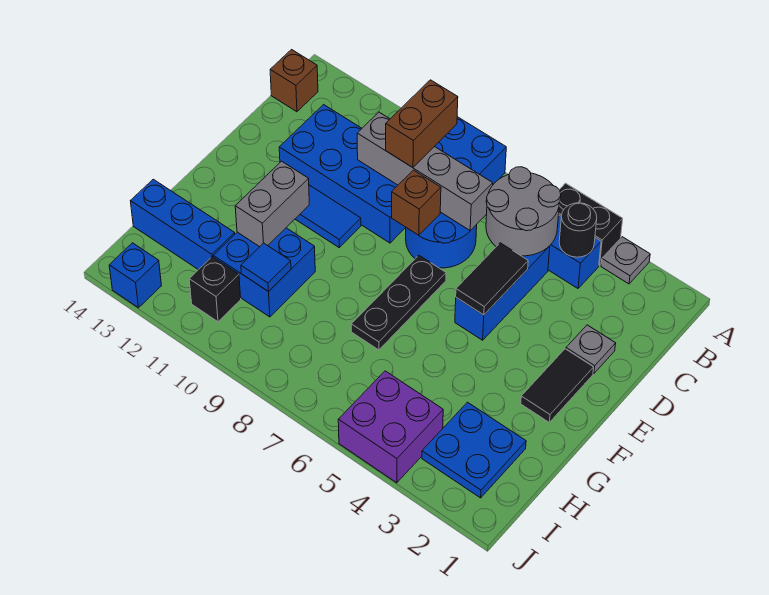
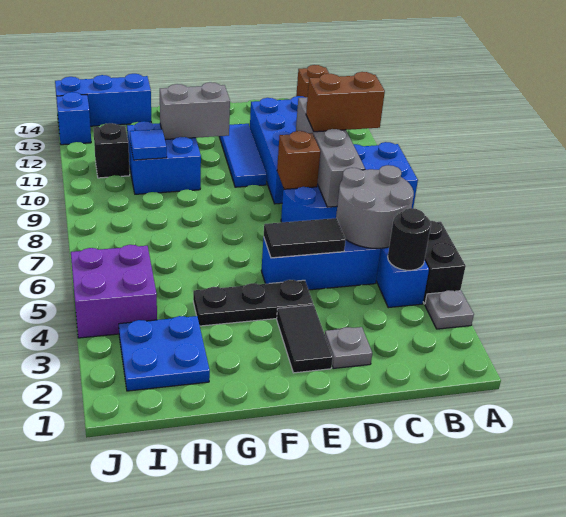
black 1x2 tile [521,349,594,422] -> black 1x2 tile turned to [277,305,333,373]
black 1x3 plate [351,255,446,350] -> black 1x3 plate moved to [193,280,313,326]
blue 1x3 brick [130,179,235,270] -> blue 1x3 brick turned to [55,74,151,126]

